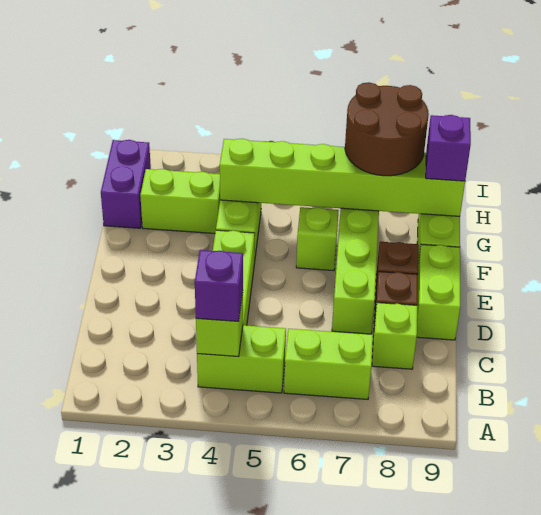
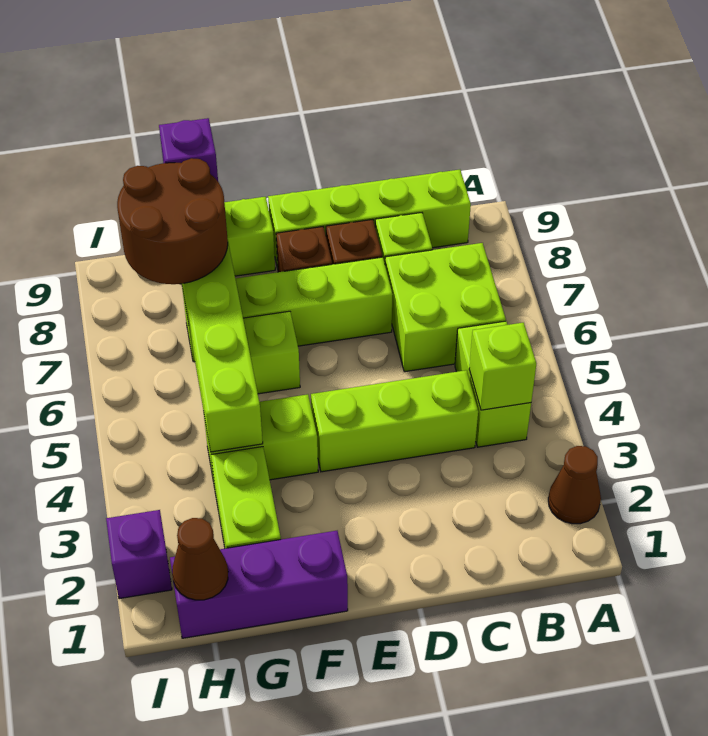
none -> brown 1x1 cone [548,446,601,524]
purple 1x1 brick [195,250,243,321] -> purple 1x1 brick moved to [106,510,172,599]
lime 1x2 brick [284,329,373,399] -> lime 2x2 brick [385,243,506,372]
lime 1x2 brick [417,244,460,340] -> lime 1x4 brick [268,170,471,269]
purple 1x2 brick [101,140,151,228] -> purple 1x3 brick [170,531,348,638]
none -> brown 1x1 cone [172,518,228,600]

